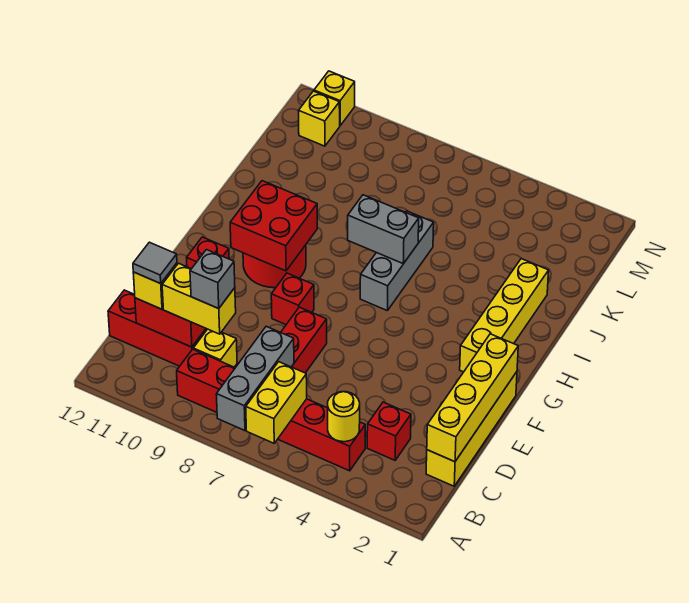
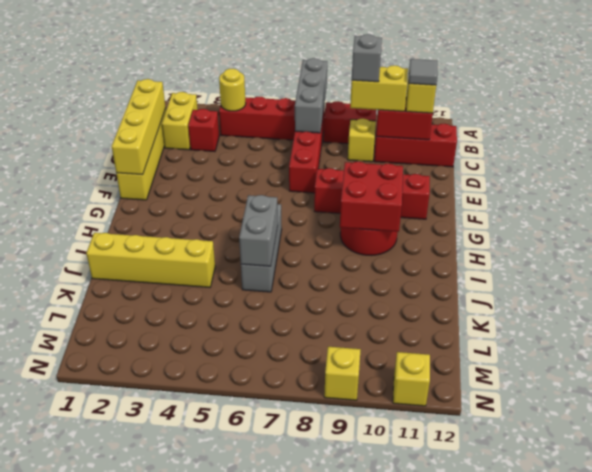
yellow 1x2 brick [246,362,307,443] -> yellow 1x2 brick moved to [162,92,198,150]
yellow 1x4 brick [460,259,549,372] -> yellow 1x4 brick turned to [86,233,215,287]
grey 1x2 brick [348,195,419,264] -> grey 1x2 brick turned to [239,195,278,266]
yellow 1x1 brick [299,91,340,146] -> yellow 1x1 brick moved to [324,347,361,400]

